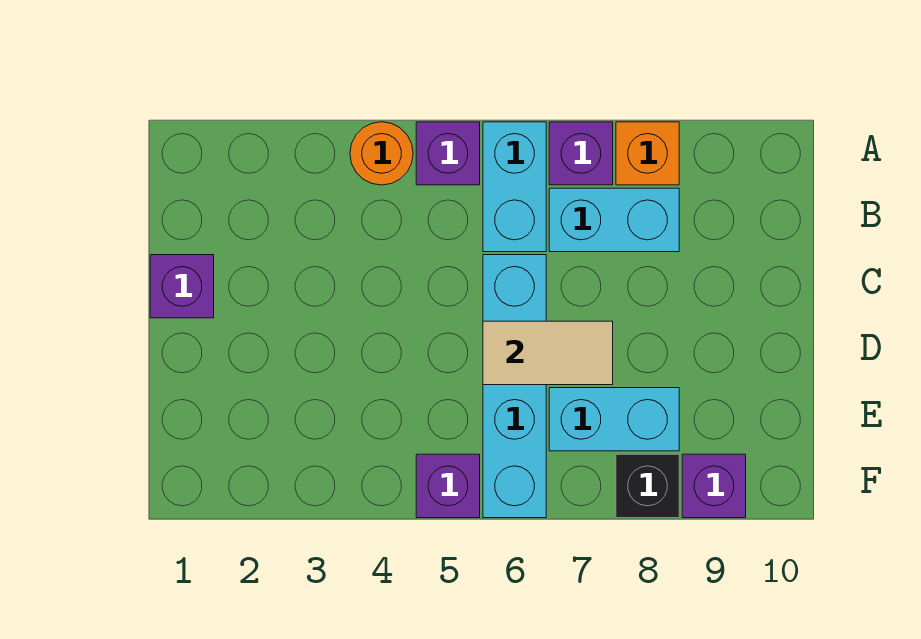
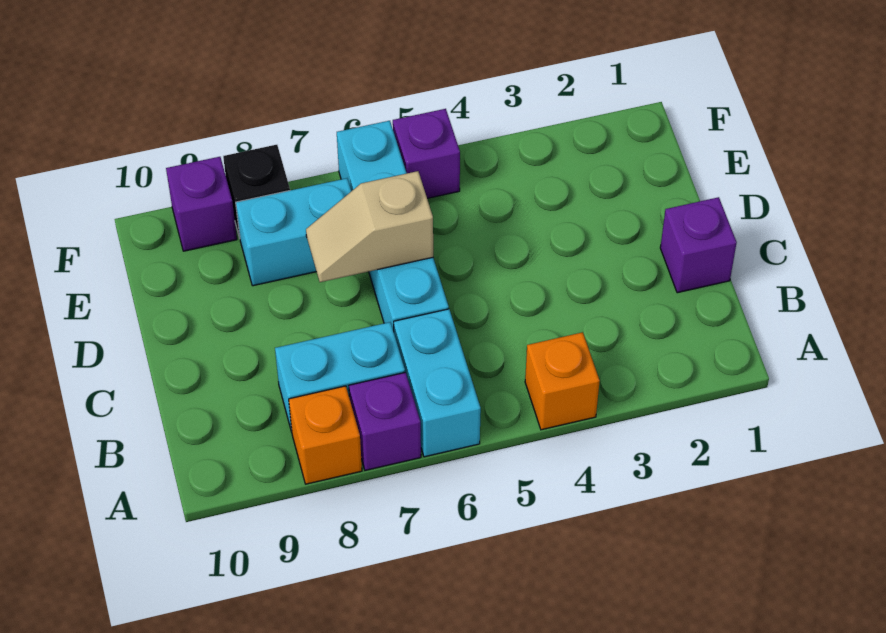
orange 1x1 round brick [350,122,413,185] -> orange 1x1 brick [525,332,600,430]
purple 1x1 brick [416,122,480,185] -> none
tan 1x2 tile [483,321,613,385] -> tan 1x2 slope [306,171,433,282]

